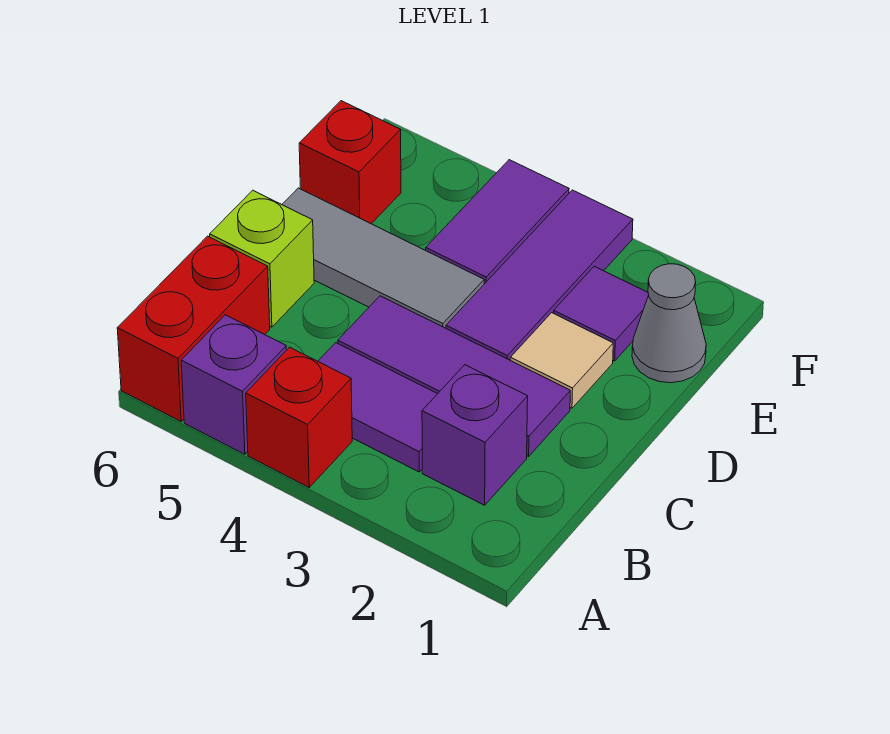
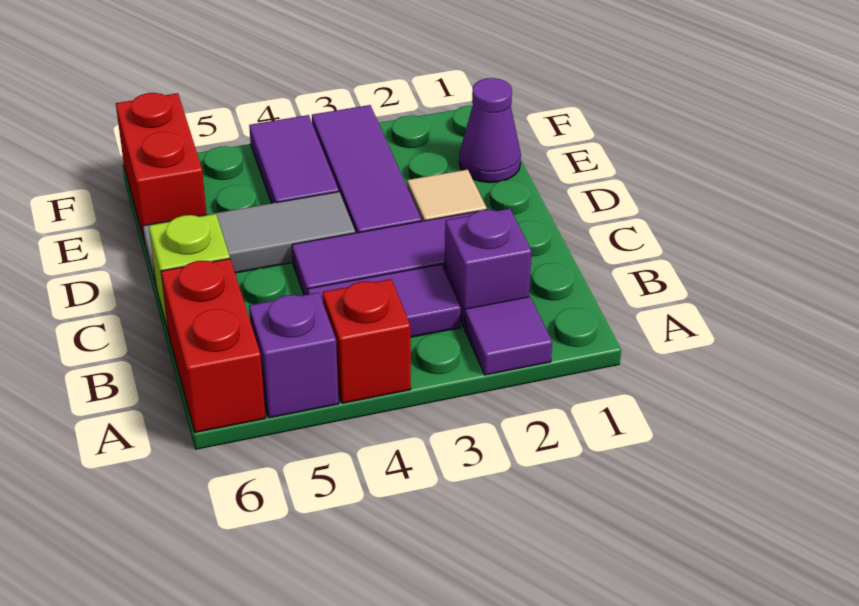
grey 1x1 cone [632,264,706,383] -> purple 1x1 cone [459,78,521,183]
purple 1x1 tile [554,266,649,361] -> purple 1x1 tile moved to [465,297,552,375]
red 1x1 brick [299,101,401,224] -> red 1x2 brick [116,93,207,243]

